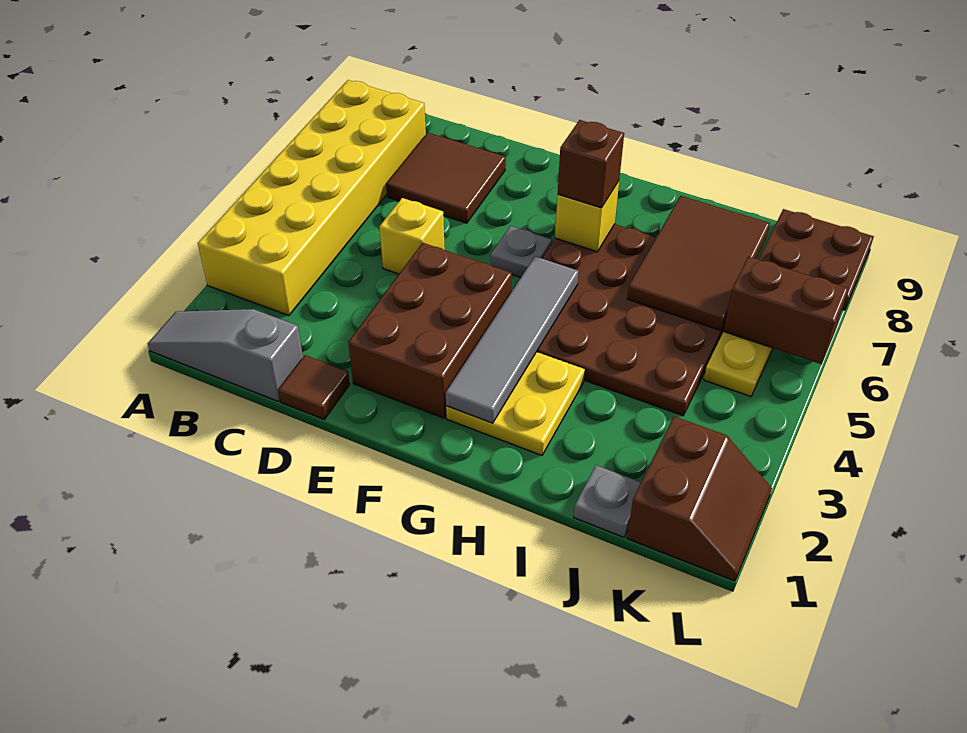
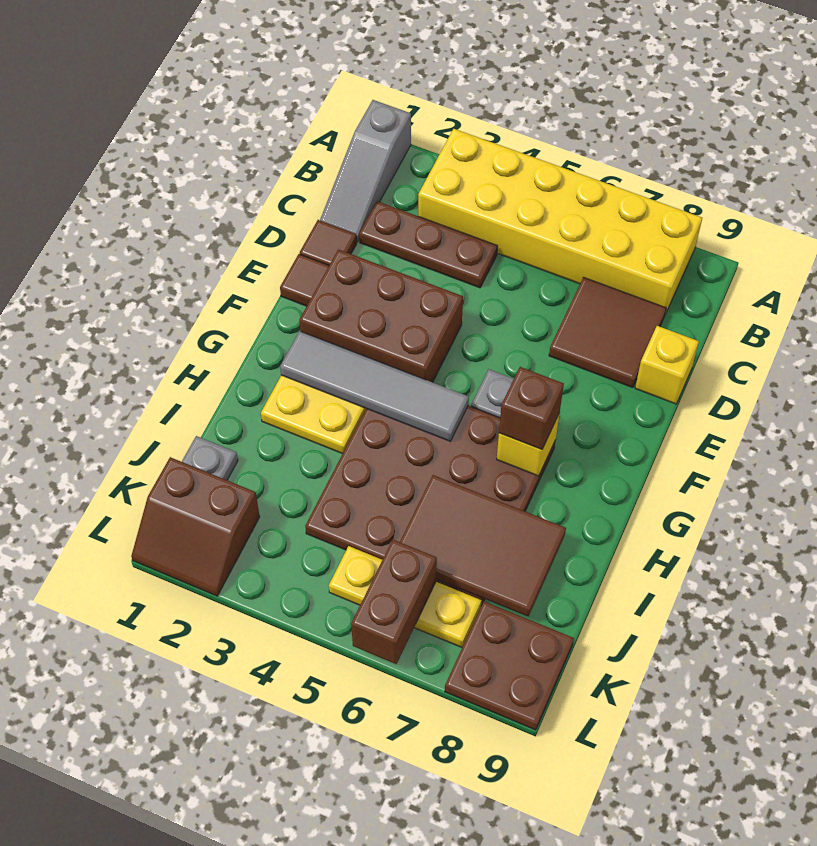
grey 1x3 slope [148,309,303,401] -> grey 1x3 slope turned to [320,100,411,242]
none -> brown 1x3 plate [359,201,498,288]
yellow 1x1 brick [380,198,445,274] -> yellow 1x1 brick moved to [635,326,699,404]
none -> brown 1x1 tile [280,254,329,306]

